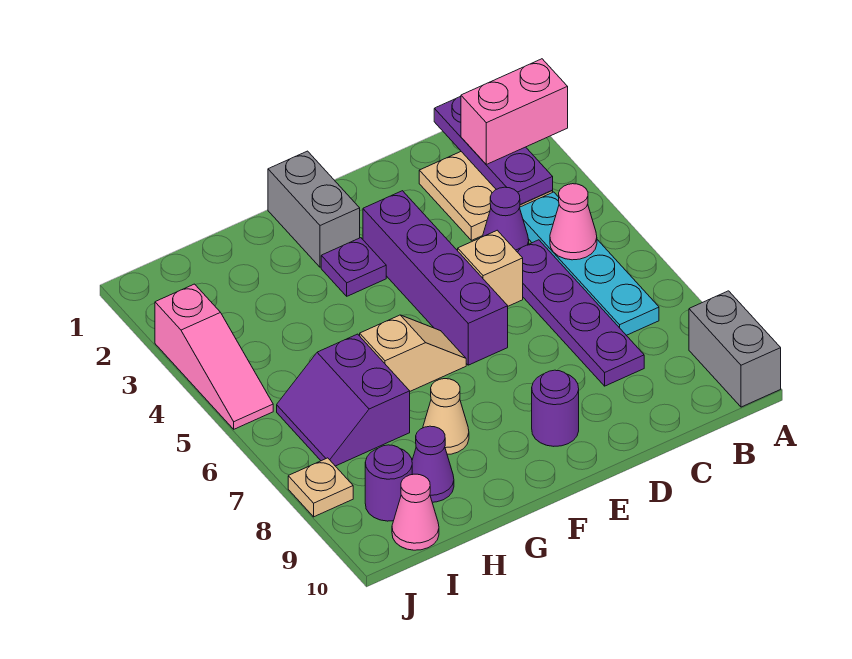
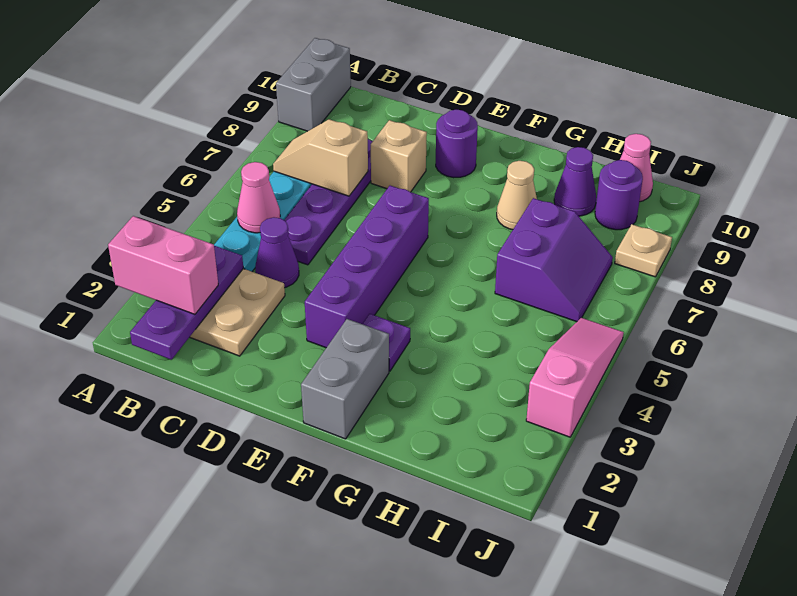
tan 1x1 brick [458,230,523,306] -> tan 1x1 brick moved to [371,120,427,192]
tan 1x2 slope [360,315,466,391] -> tan 1x2 slope moved to [273,119,368,196]

